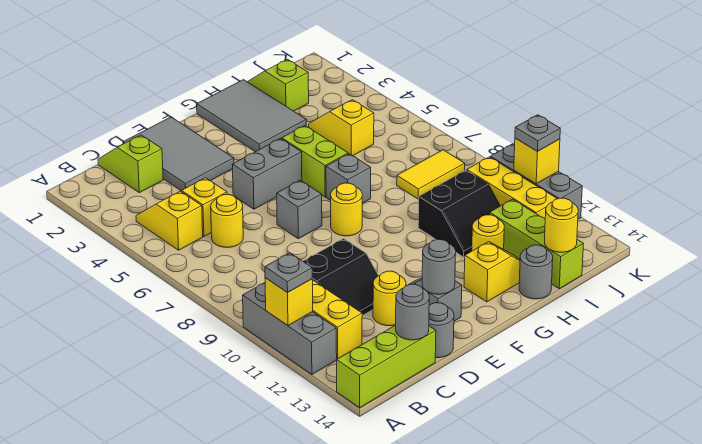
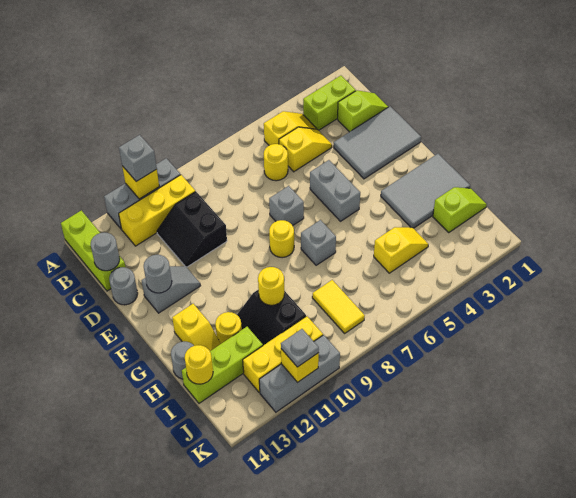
grey 1x1 plate [265,253,312,293] -> grey 1x1 brick [119,135,157,181]
yellow 1x1 round brick [373,271,406,326] -> yellow 1x1 round brick moved to [258,267,284,305]
lime 1x2 brick [282,126,348,197] -> lime 1x2 brick moved to [303,76,356,130]

